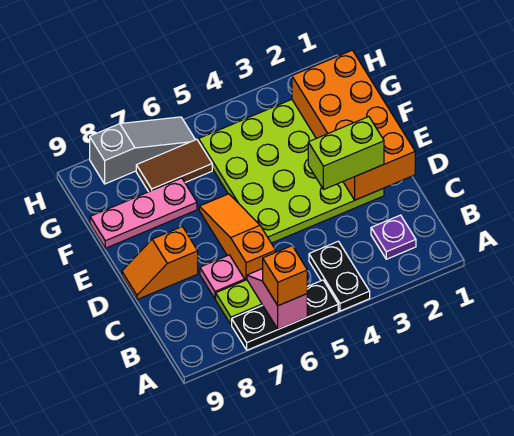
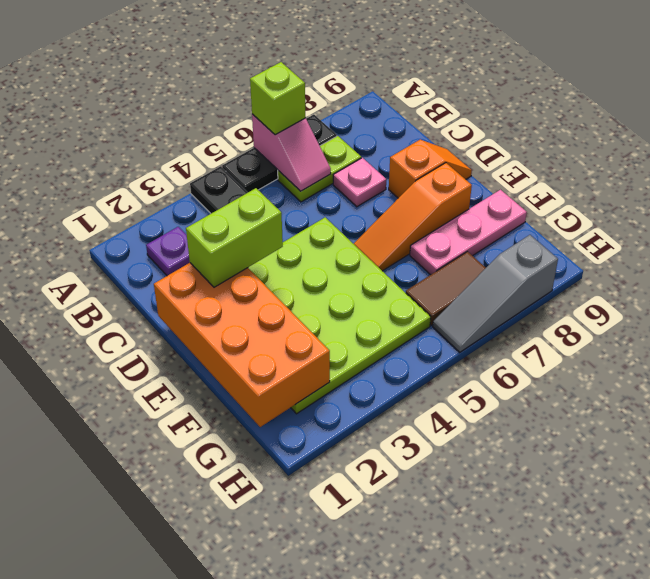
orange 1x1 brick [263,246,307,306] -> lime 1x1 brick [250,62,306,135]
orange 1x3 slope [199,194,276,280] -> orange 1x3 slope turned to [354,163,472,271]

